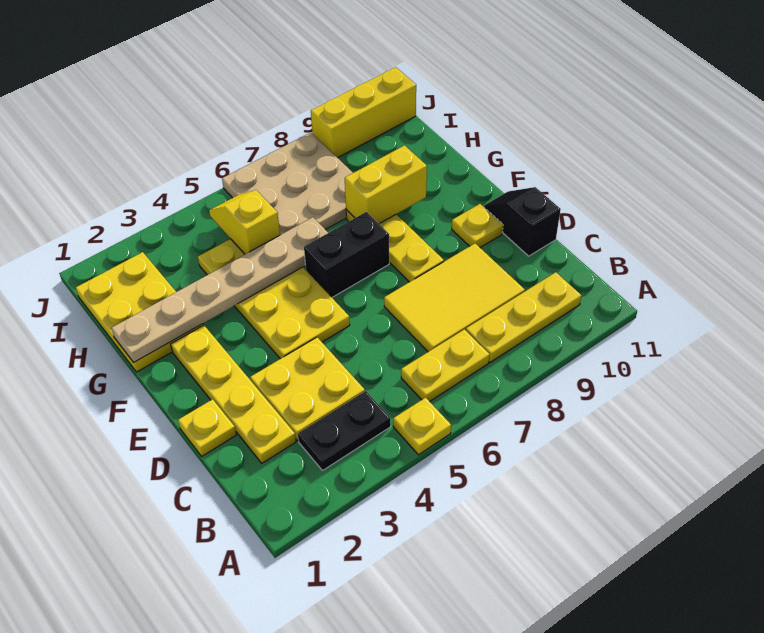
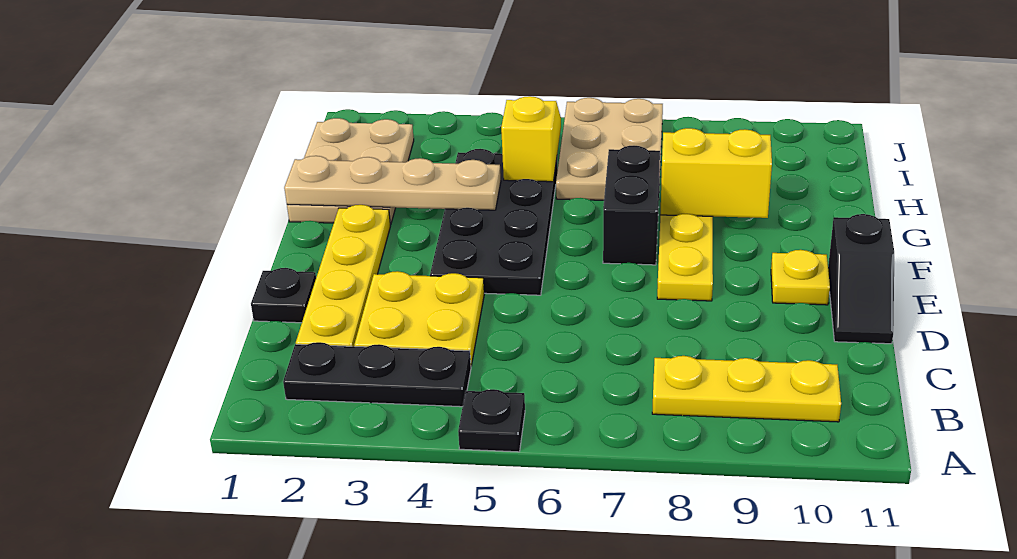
yellow 1x1 plate [393,398,451,455] -> black 1x1 plate [458,389,525,452]
black 1x2 plate [298,391,391,471] -> black 1x3 plate [283,342,471,407]
yellow 1x2 plate [401,329,490,402] -> none
yellow 2x3 tile [384,244,525,352] -> none
yellow 1x1 plate [178,399,236,456] -> black 1x1 plate [251,268,316,323]
black 1x2 slope [483,187,561,256] -> black 1x2 slope turned to [828,214,894,344]
yellow 2x4 plate [198,239,350,359] -> black 2x4 plate [430,149,558,295]
black 1x2 brick [304,212,389,297] -> black 1x2 brick turned to [603,146,660,265]
yellow 2x3 plate [76,252,203,372] -> tan 2x3 plate [287,118,414,225]
tan 1x6 plate [112,217,328,362] -> tan 1x4 plate [284,156,501,210]
tan 3x3 plate [222,132,353,235] -> tan 2x3 plate [556,98,663,200]
yellow 1x3 brick [311,67,416,158] -> none

